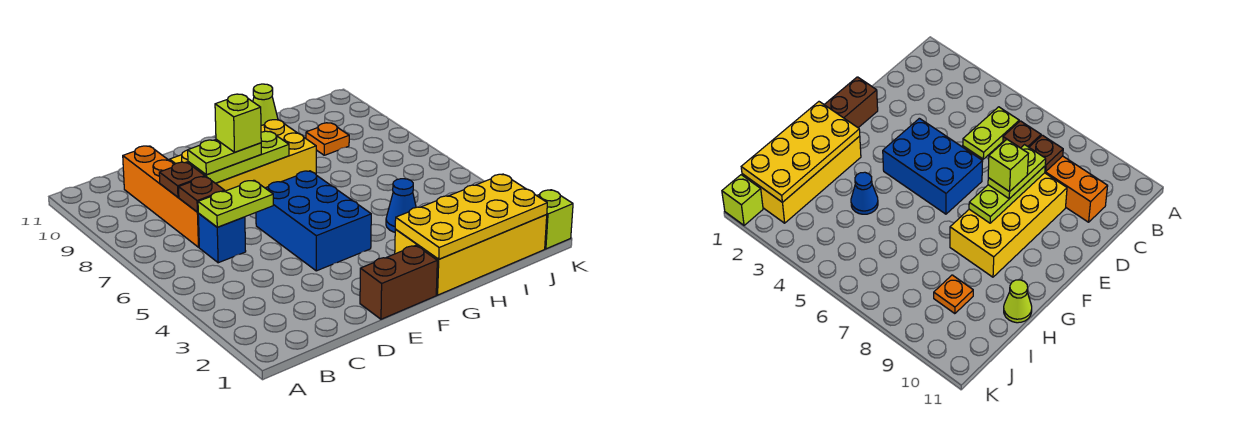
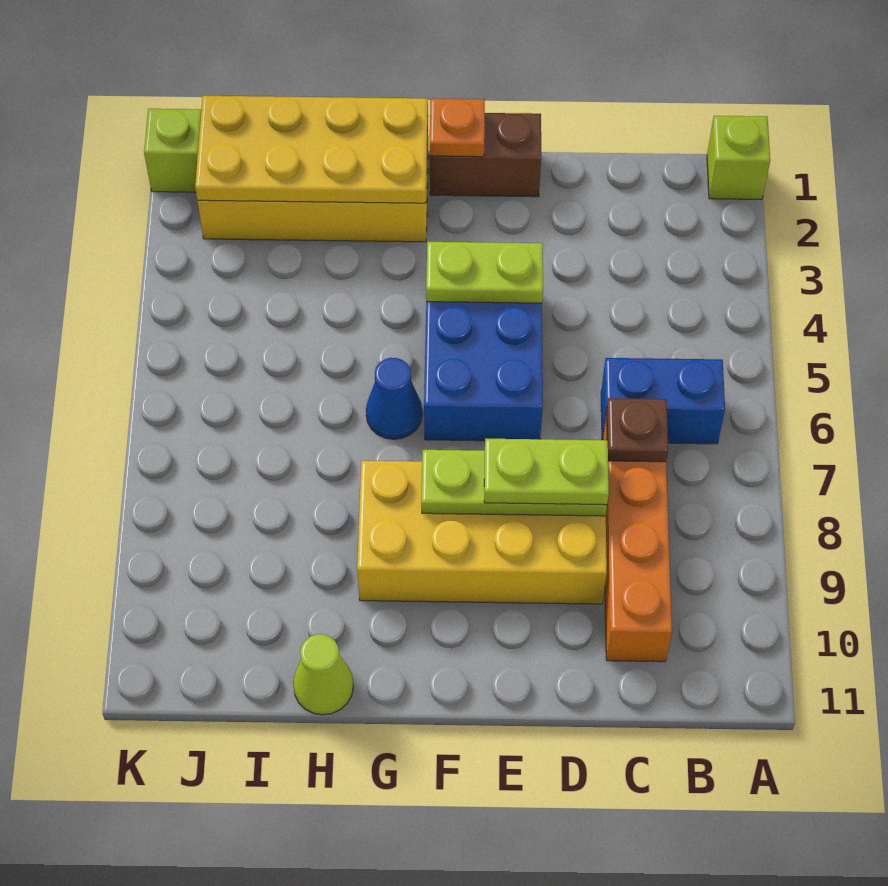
blue 1x1 brick [198,214,246,263] -> blue 1x2 brick [601,358,725,444]
lime 1x2 plate [198,180,273,227] -> lime 1x2 plate moved to [426,242,543,303]
brown 1x1 plate [159,162,205,197] -> none
lime 1x1 brick [215,94,261,152] -> lime 1x1 brick moved to [707,116,770,199]
blue 1x1 cone [386,179,416,232] -> blue 1x1 cone moved to [366,358,422,439]
orange 1x1 plate [306,123,349,155] -> orange 1x1 plate moved to [430,98,485,157]

